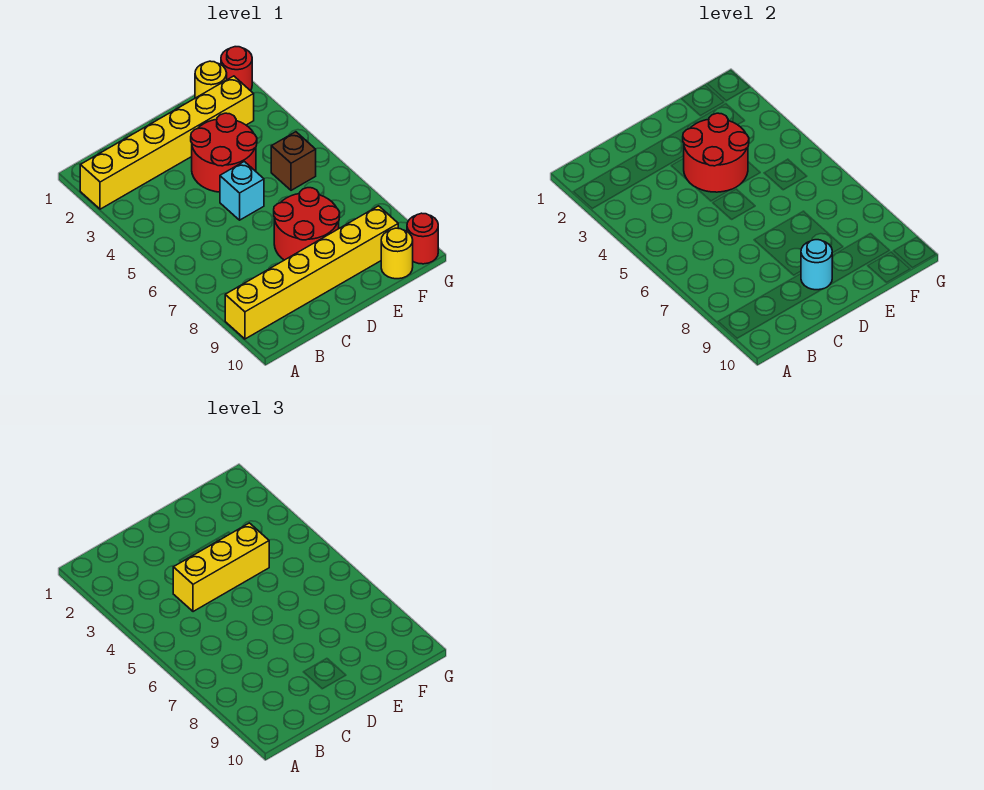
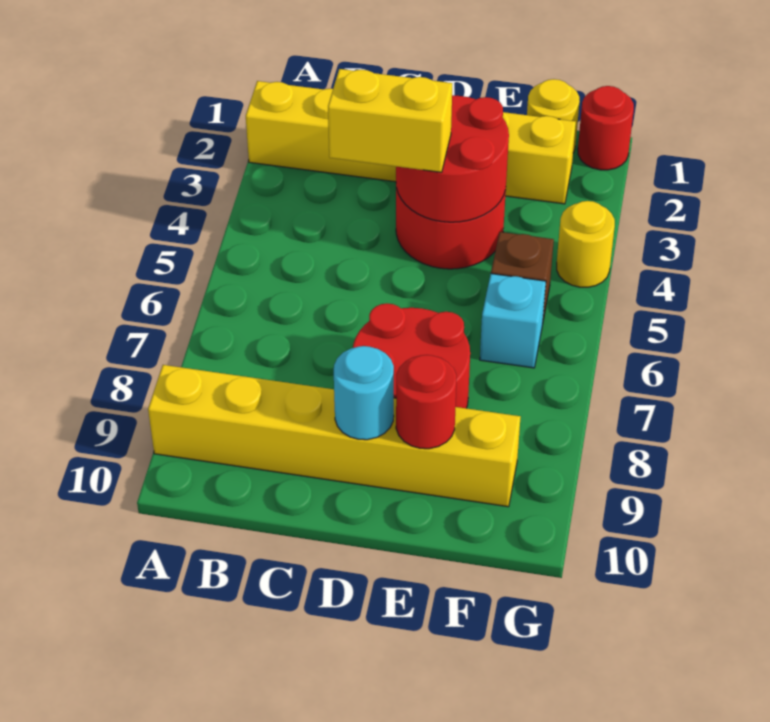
yellow 1x3 brick [173,523,269,612] -> yellow 1x2 brick [328,69,452,172]
cyan 1x1 brick [220,161,264,220] -> cyan 1x1 brick moved to [480,274,546,368]
yellow 1x1 round brick [381,228,413,279] -> yellow 1x1 round brick moved to [557,201,615,287]
red 1x1 round brick [407,213,438,264] -> red 1x1 round brick moved to [396,355,456,449]

